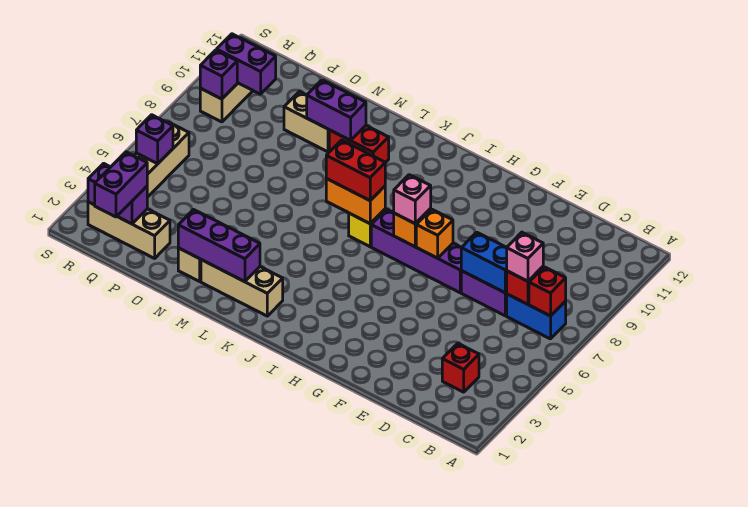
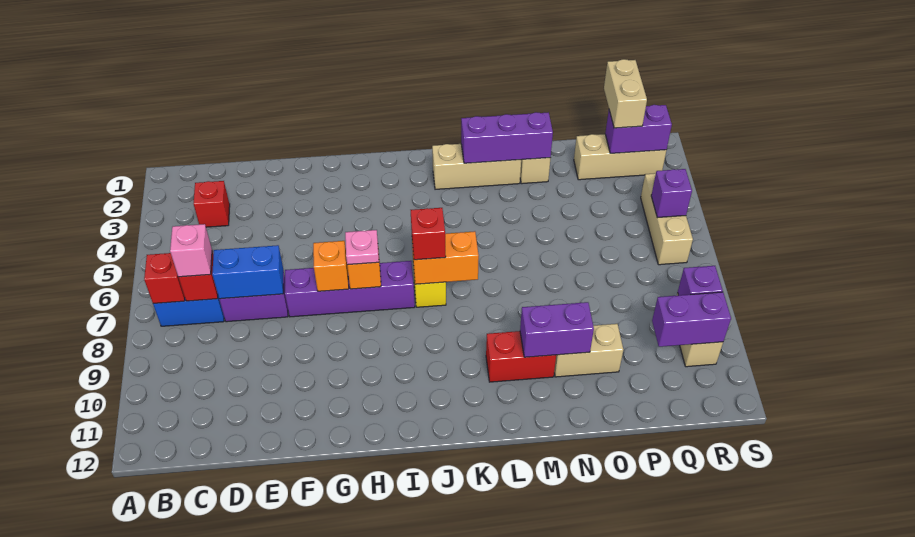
pink 1x1 brick [394,175,431,224] -> pink 1x1 plate [345,230,379,265]
red 1x2 brick [326,140,385,200] -> red 1x1 brick [411,208,446,260]
purple 1x2 brick [95,152,147,217] -> tan 1x2 brick [604,59,647,128]

